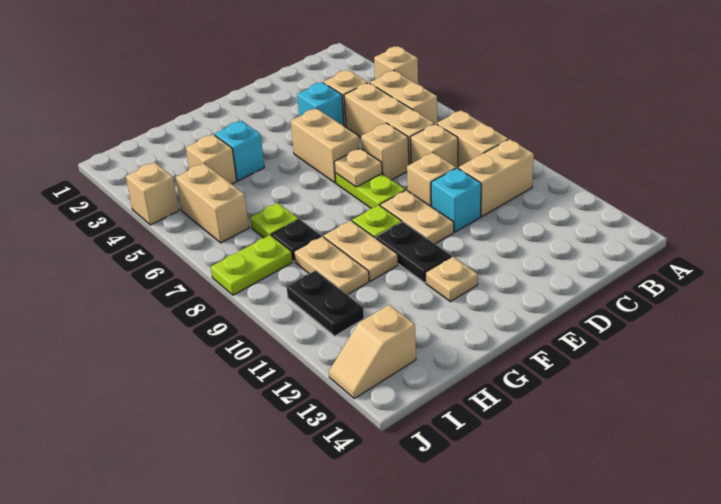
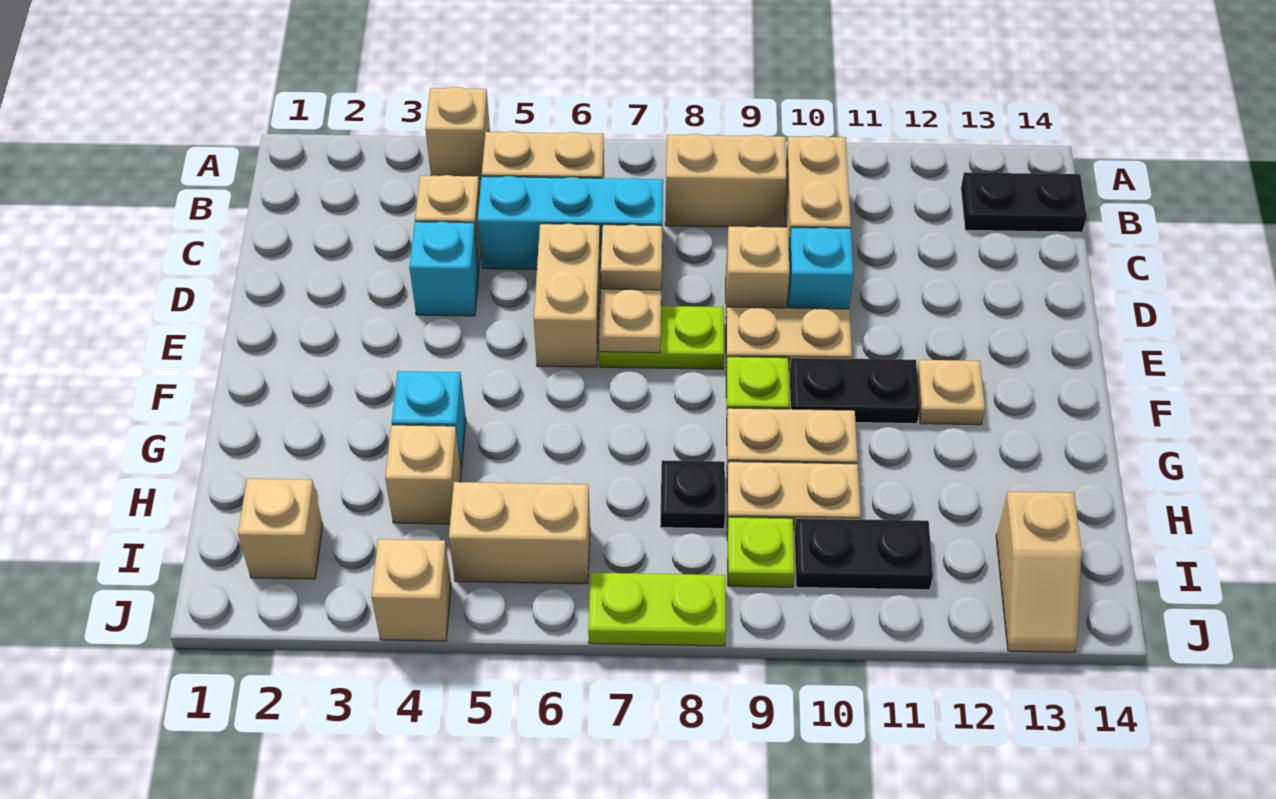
none -> black 1x2 plate [961,172,1087,232]
tan 1x3 brick [344,83,434,165] -> cyan 1x3 brick [478,176,663,270]
tan 1x1 brick [410,124,458,168] -> tan 1x1 brick moved to [238,479,323,579]
tan 1x2 brick [291,108,359,183] -> tan 1x2 brick turned to [534,224,601,367]
lime 1x1 plate [250,203,299,238] -> lime 1x1 plate moved to [727,517,795,587]
lime 1x2 plate [211,235,293,295] -> lime 1x2 plate turned to [588,573,726,646]

